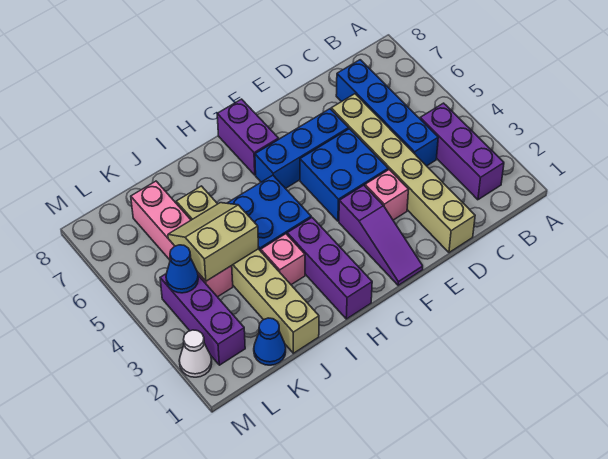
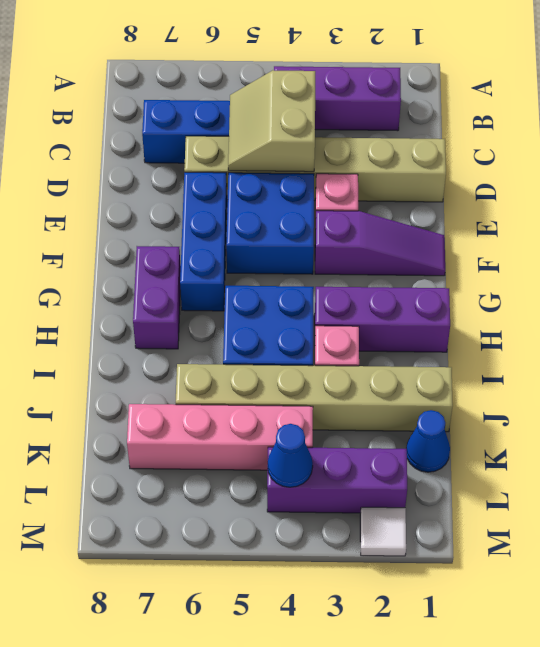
purple 1x2 brick [217,99,279,175] -> purple 1x2 brick turned to [133,246,181,349]
tan 2x2 slope [168,203,258,281] -> tan 2x2 slope moved to [228,70,315,172]
white 1x1 cone [179,330,212,377] -> white 1x1 tile [360,507,406,556]

